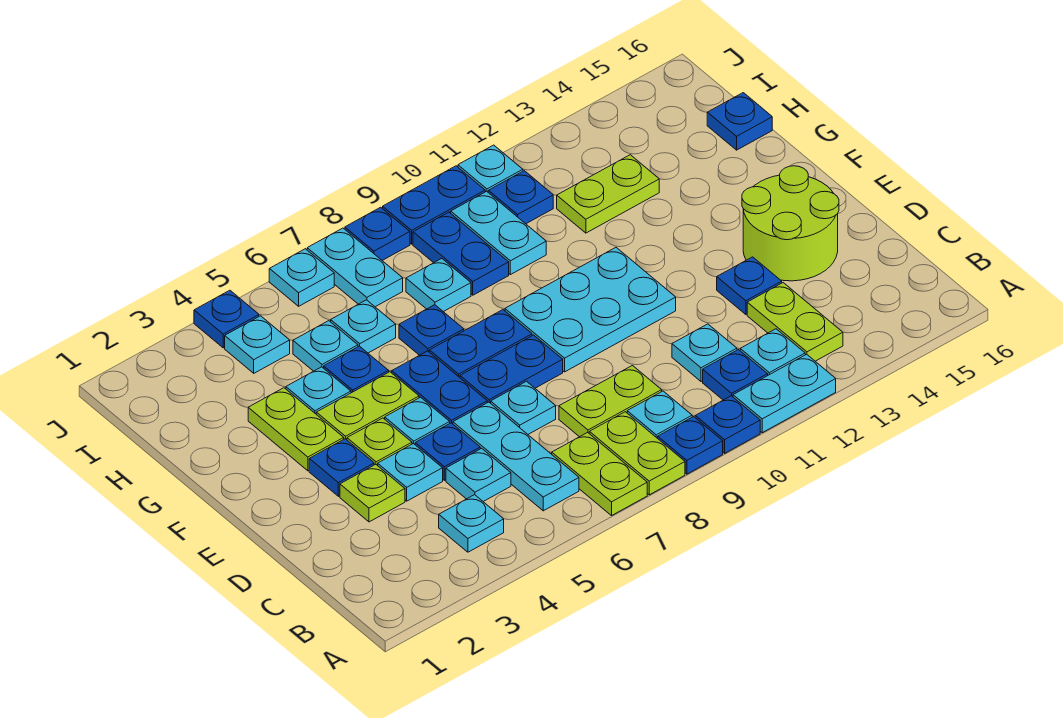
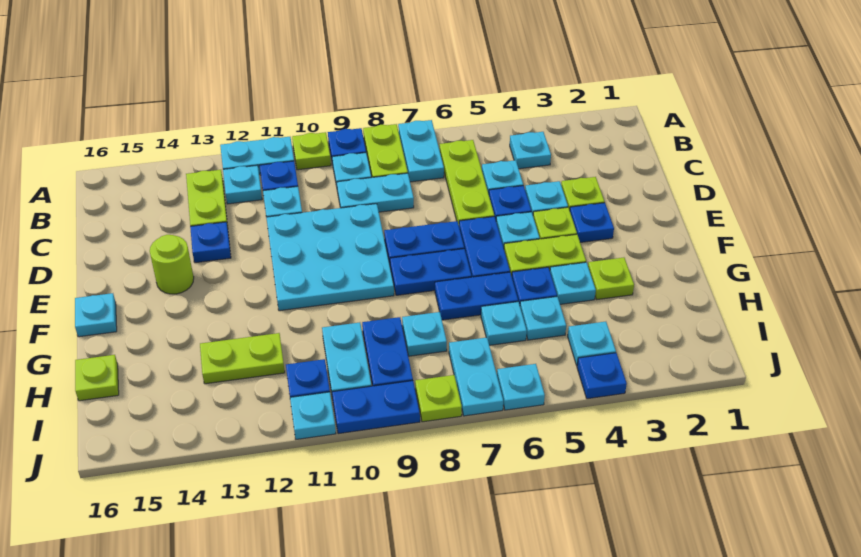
lime 1x2 plate [552,432,647,516] -> cyan 1x2 plate [398,120,444,182]
blue 1x1 plate [695,396,760,453] -> lime 1x1 plate [292,132,331,170]
cyan 1x3 plate [453,402,579,511] -> lime 1x3 plate [440,140,494,225]
lime 1x2 plate [559,366,662,437] -> cyan 1x2 plate [337,173,414,212]
cyan 1x1 plate [491,381,556,434] -> cyan 1x1 plate moved to [75,293,117,337]
lime 2x2 round brick [742,166,839,281] -> lime 1x1 round brick [150,235,194,294]
cyan 2x3 plate [505,248,676,372] -> cyan 3x3 plate [266,204,394,311]
lime 1x2 plate [248,388,344,471] -> lime 1x1 plate [588,258,634,300]
blue 1x1 plate [399,305,464,355] -> blue 1x2 plate [435,272,518,320]
blue 1x1 plate [707,93,772,150] -> lime 1x1 plate [75,355,119,401]
blue 1x1 plate [345,207,410,260] -> lime 1x1 plate [415,375,462,422]

